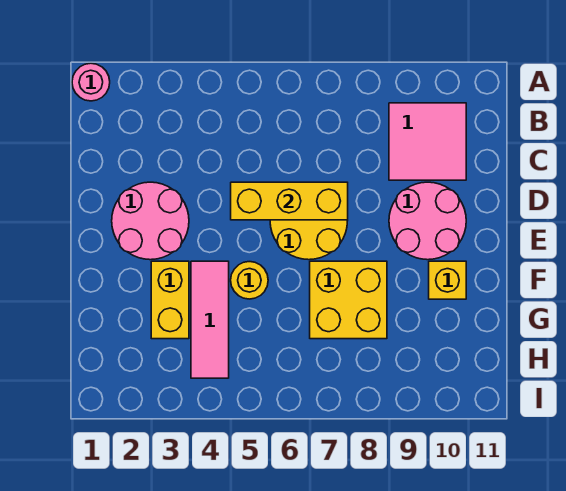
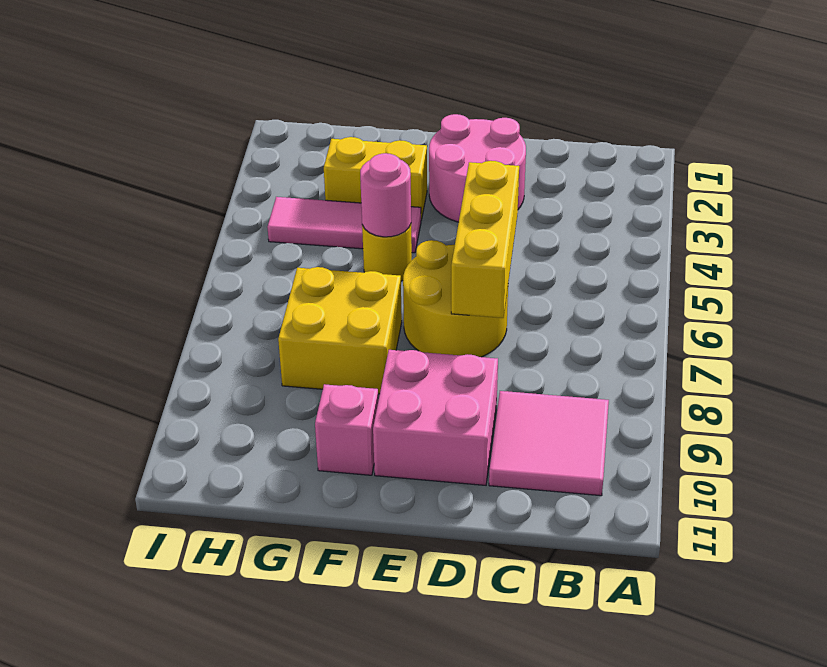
pink 1x1 round brick [72,63,110,101] -> pink 1x1 round brick moved to [360,153,411,237]
pink 2x2 round brick [389,182,466,260] -> pink 2x2 brick [373,350,498,485]
yellow 1x1 brick [429,261,466,299] -> pink 1x1 brick [315,384,378,475]

